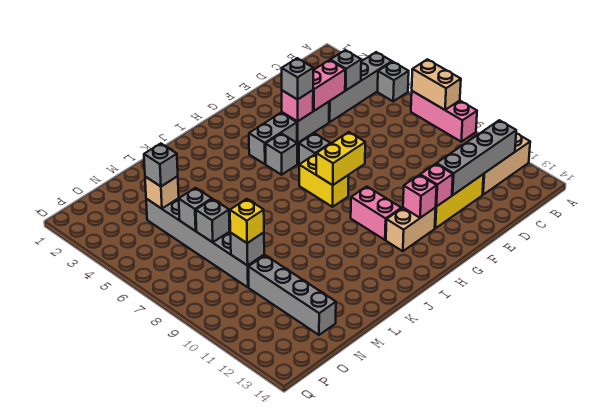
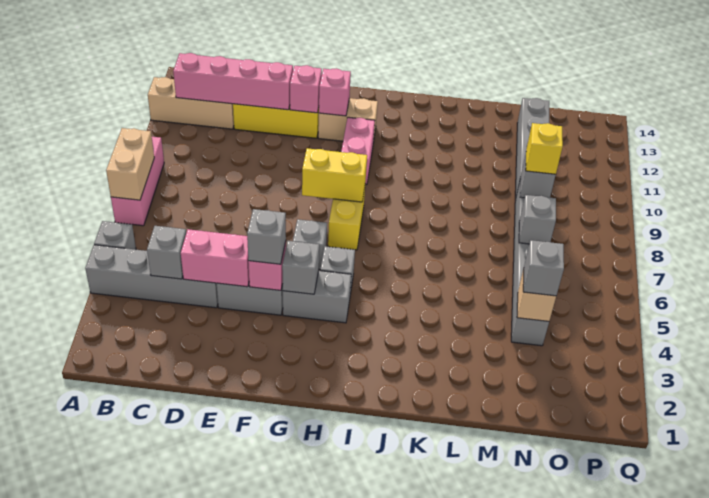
grey 1x4 brick [436,120,516,195] -> pink 1x4 brick [173,53,293,110]
grey 1x1 brick [179,188,212,231] -> grey 1x1 brick moved to [282,241,319,294]

